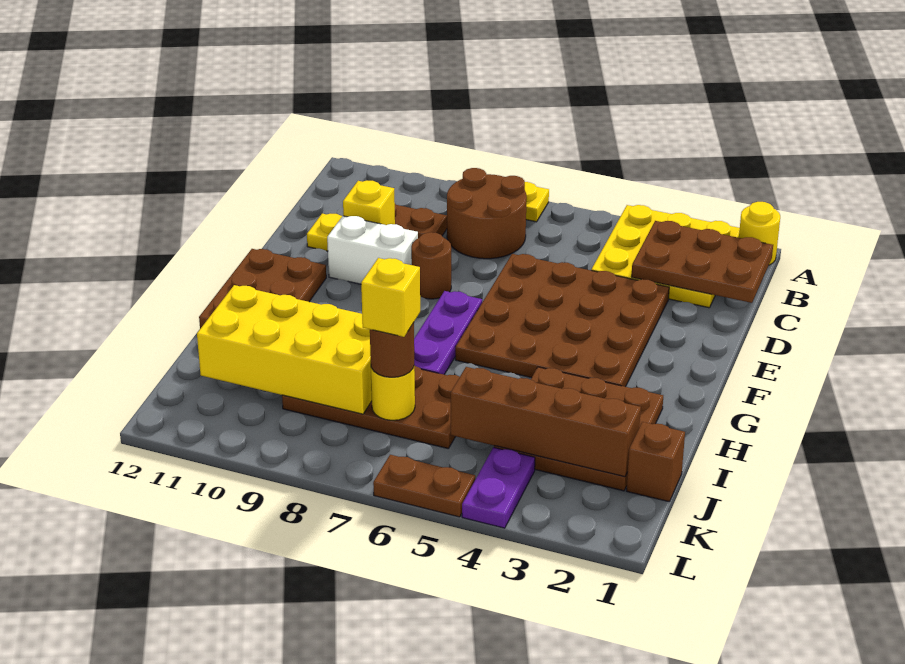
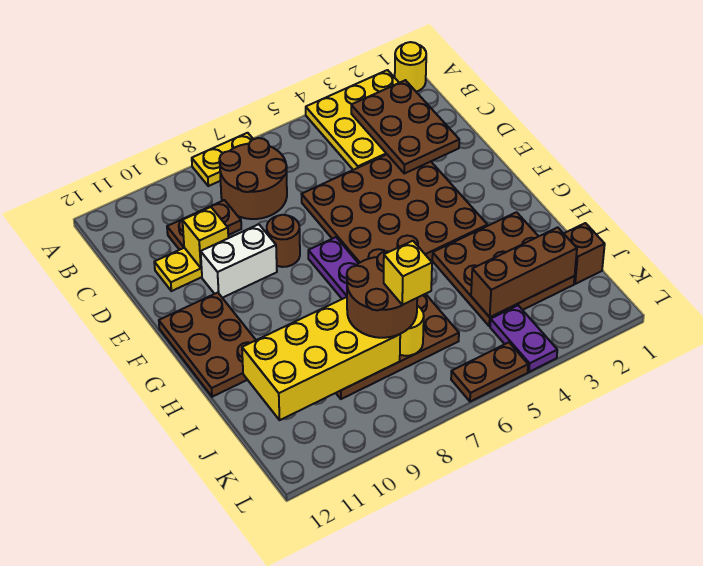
brown 2x3 plate [631,221,773,303] -> brown 2x3 plate turned to [351,80,459,174]
brown 1x4 brick [451,367,641,477] -> brown 1x3 brick [471,227,577,317]
brown 1x1 round brick [370,323,414,377] -> brown 2x2 round brick [347,251,417,338]

